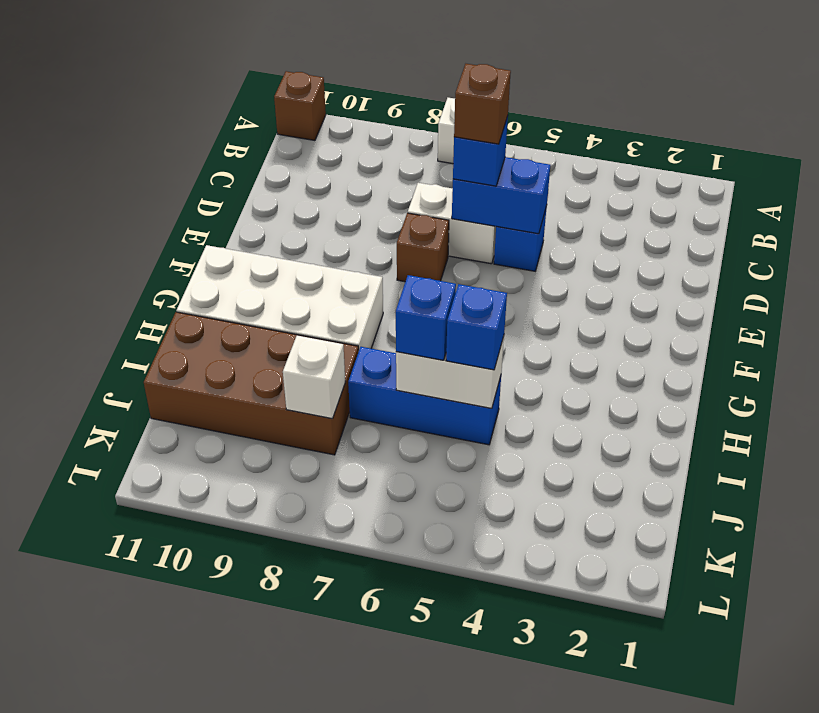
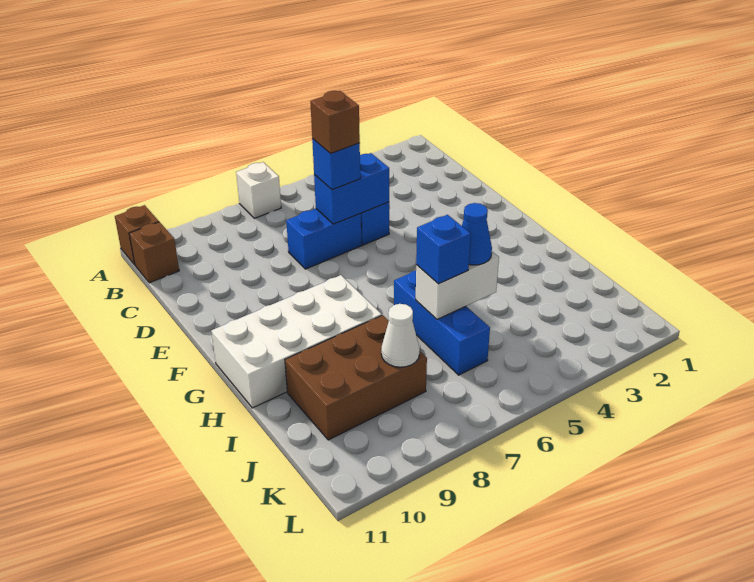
white 1x2 brick [408,183,496,264] -> blue 1x2 brick [286,209,362,269]
brown 1x1 brick [397,213,449,282] -> brown 1x1 brick moved to [129,222,179,283]
blue 1x3 brick [348,347,501,445] -> blue 1x3 brick turned to [394,271,490,375]
blue 1x1 brick [446,284,507,370] -> blue 1x1 cone [462,203,492,265]
brown 2x4 brick [144,312,358,455] -> brown 2x3 brick [285,315,427,440]
white 1x1 brick [283,335,345,419] -> white 1x1 cone [381,304,420,367]

